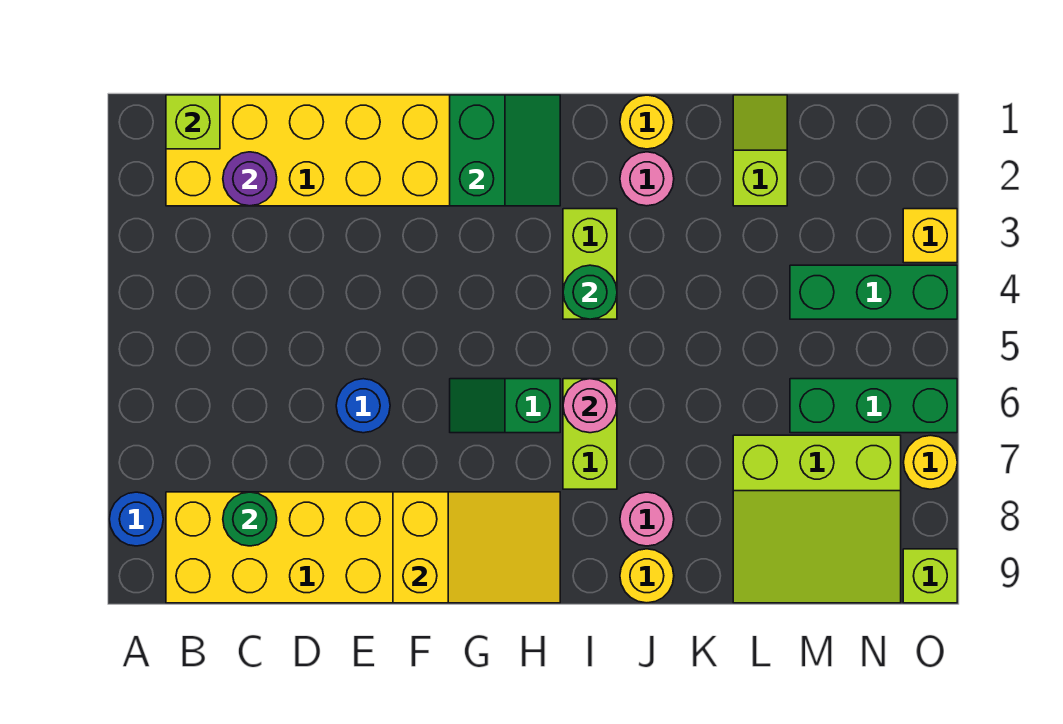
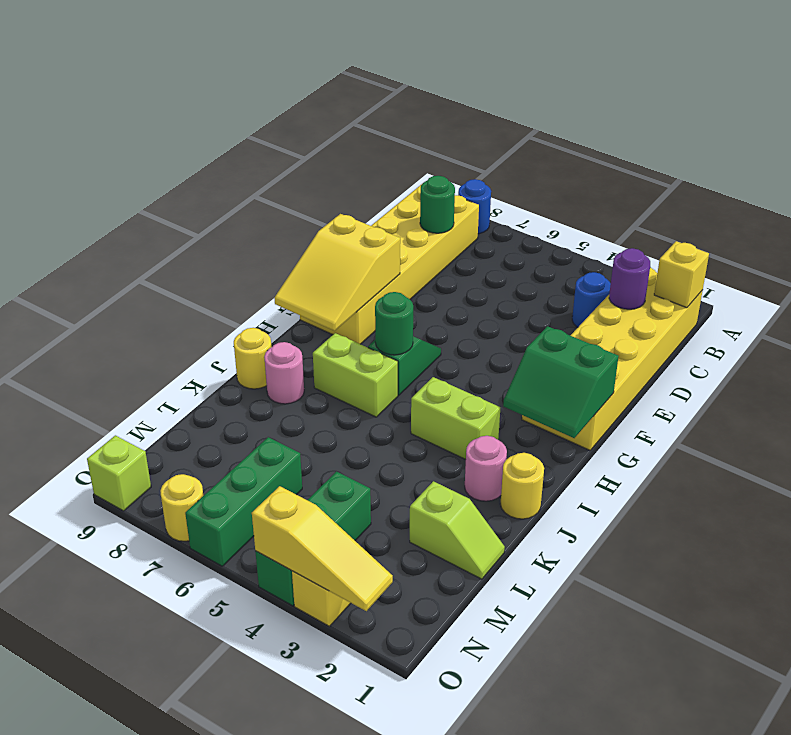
lime 1x1 brick [166,95,220,149] -> yellow 1x1 brick [654,241,709,308]
blue 1x1 round brick [336,379,390,433] -> blue 1x1 round brick moved to [572,272,611,327]
green 1x1 round brick [563,265,617,319] -> green 1x1 round brick moved to [375,292,413,355]
pink 1x1 round brick [563,379,617,433] -> none
lime 3x3 slope [733,435,901,603] -> none
none -> yellow 1x3 slope [252,486,393,611]

